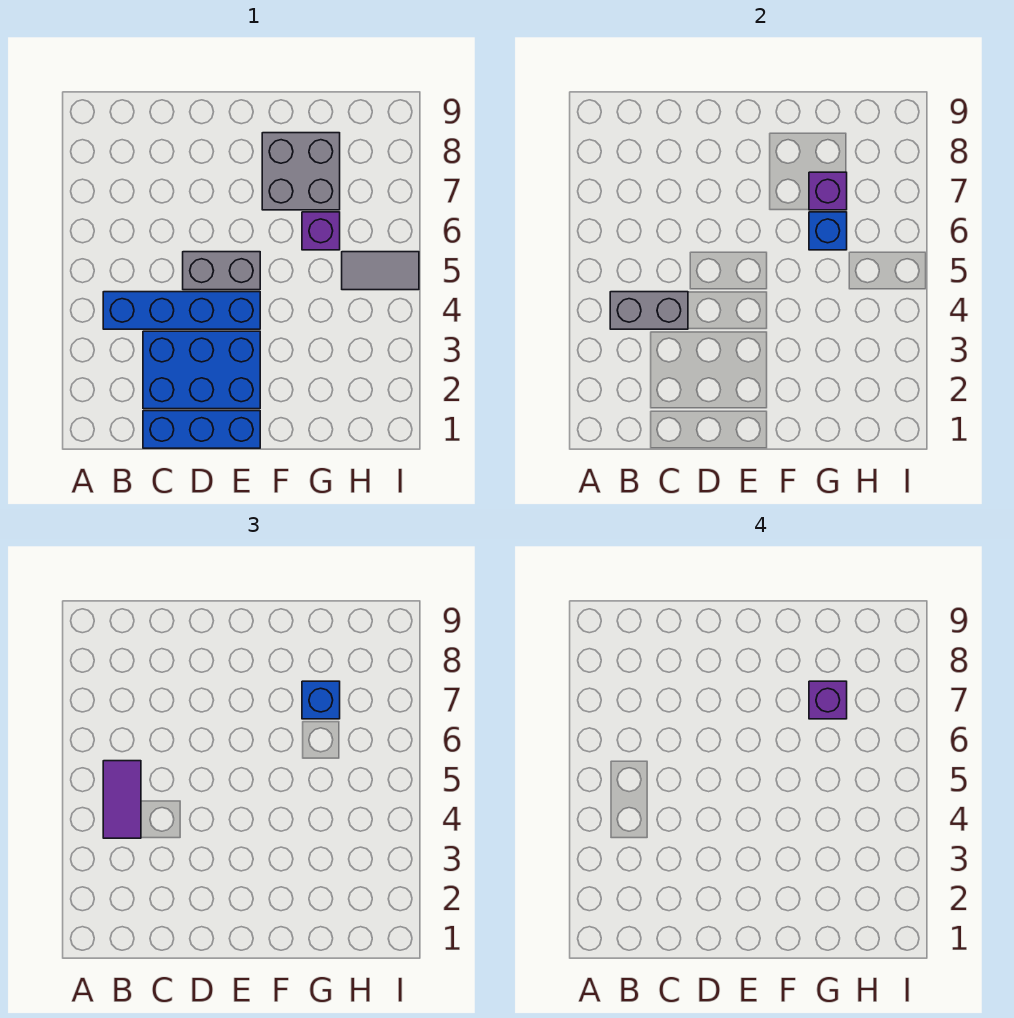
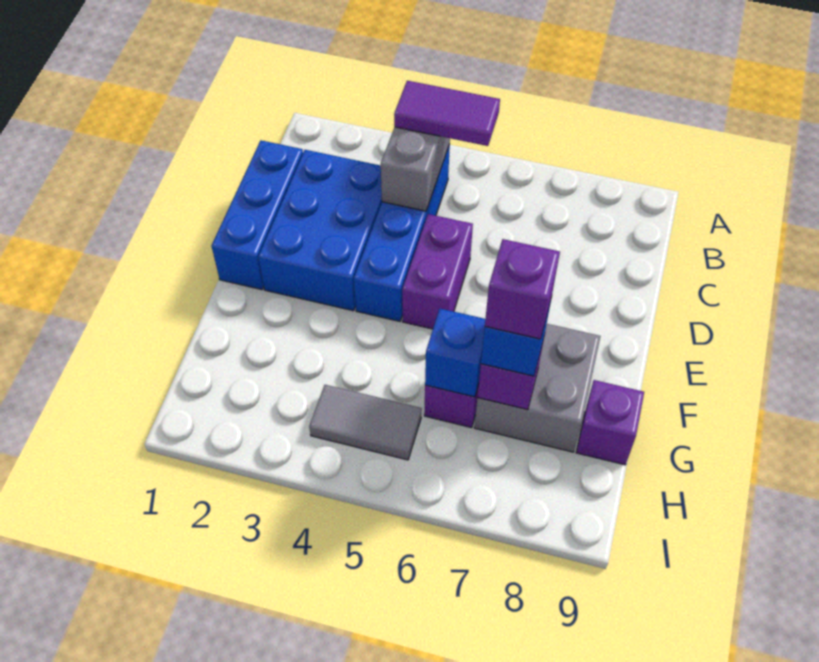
grey 1x2 brick [183,252,260,290] -> purple 1x2 brick [402,214,473,329]
none -> purple 1x1 brick [576,380,644,465]
grey 1x2 tile [342,252,419,290] -> grey 1x2 tile turned to [309,385,422,460]

